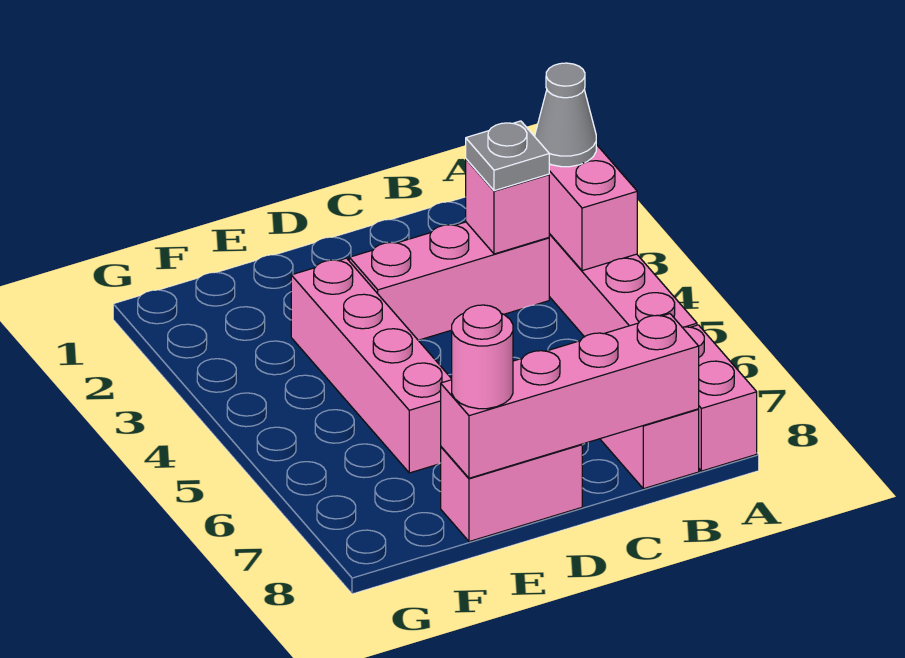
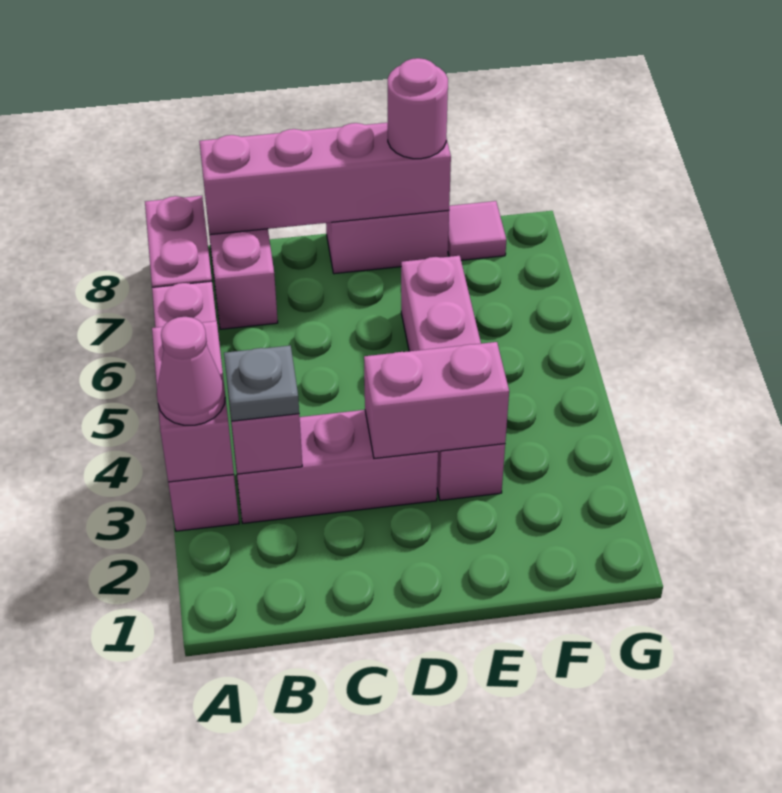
grey 1x1 cone [535,63,596,167] -> pink 1x1 cone [157,317,225,425]
none -> pink 1x2 brick [364,342,509,459]
none -> pink 1x1 tile [448,201,506,260]

